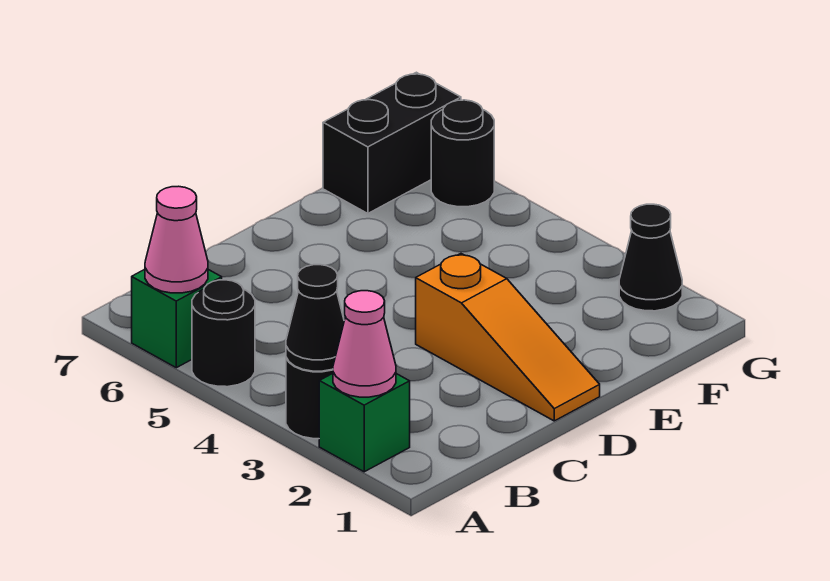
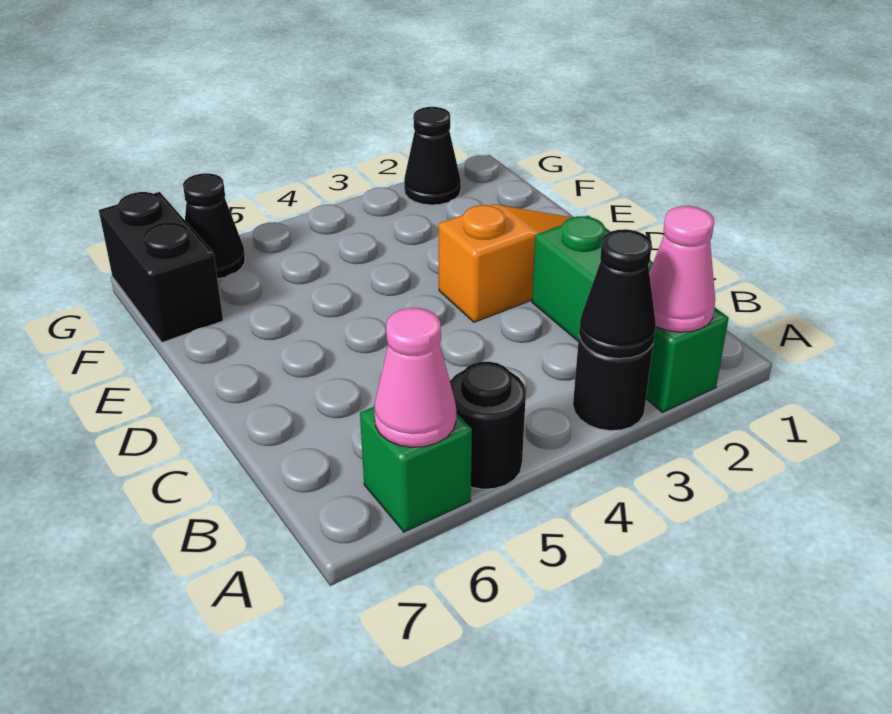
green 1x1 brick [319,374,410,472] -> green 1x3 brick [532,216,729,412]
black 1x1 round brick [431,100,494,207] -> black 1x1 cone [183,173,245,279]

